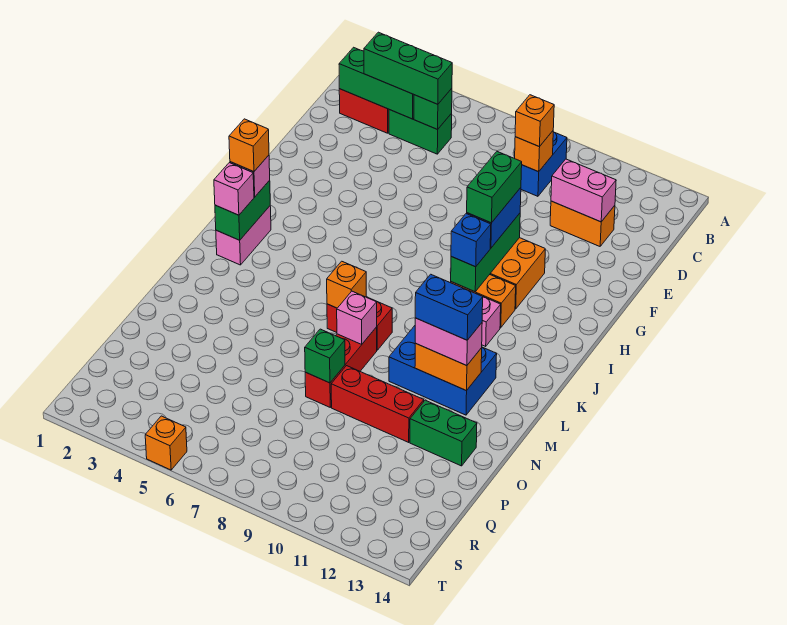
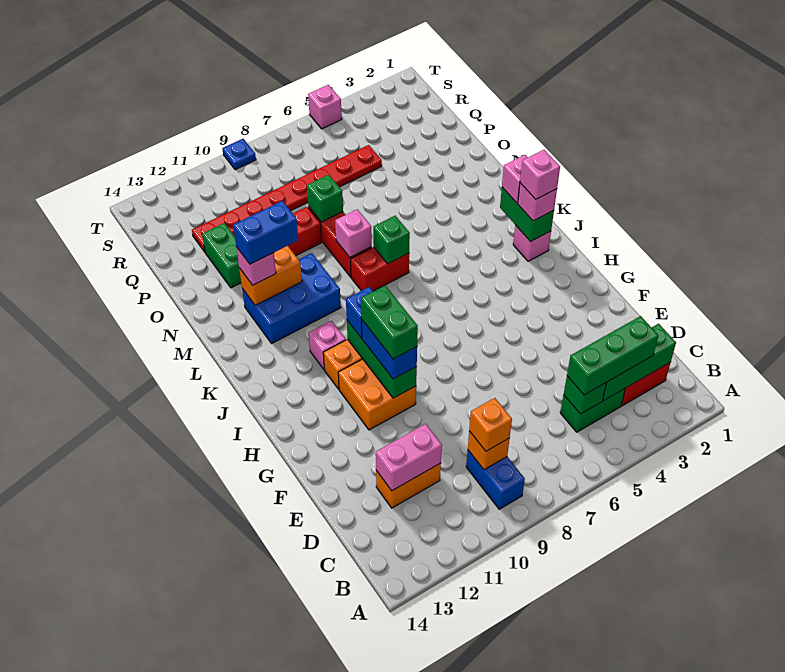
pink 1x2 brick [216,206,271,265] -> pink 1x1 brick [513,225,551,261]
orange 1x1 brick [229,119,269,172] -> pink 1x1 brick [520,150,560,199]
orange 1x1 brick [327,261,366,308] -> green 1x1 brick [373,216,410,264]
pink 1x2 brick [415,318,482,366] -> pink 1x1 brick [236,247,276,285]
green 1x2 brick [410,400,477,466] -> green 1x2 brick turned to [202,223,241,288]
none -> red 1x8 plate [192,145,382,252]
orange 1x1 brick [145,416,187,470] -> pink 1x1 brick [308,85,342,129]
none -> blue 1x1 plate [222,139,256,170]

